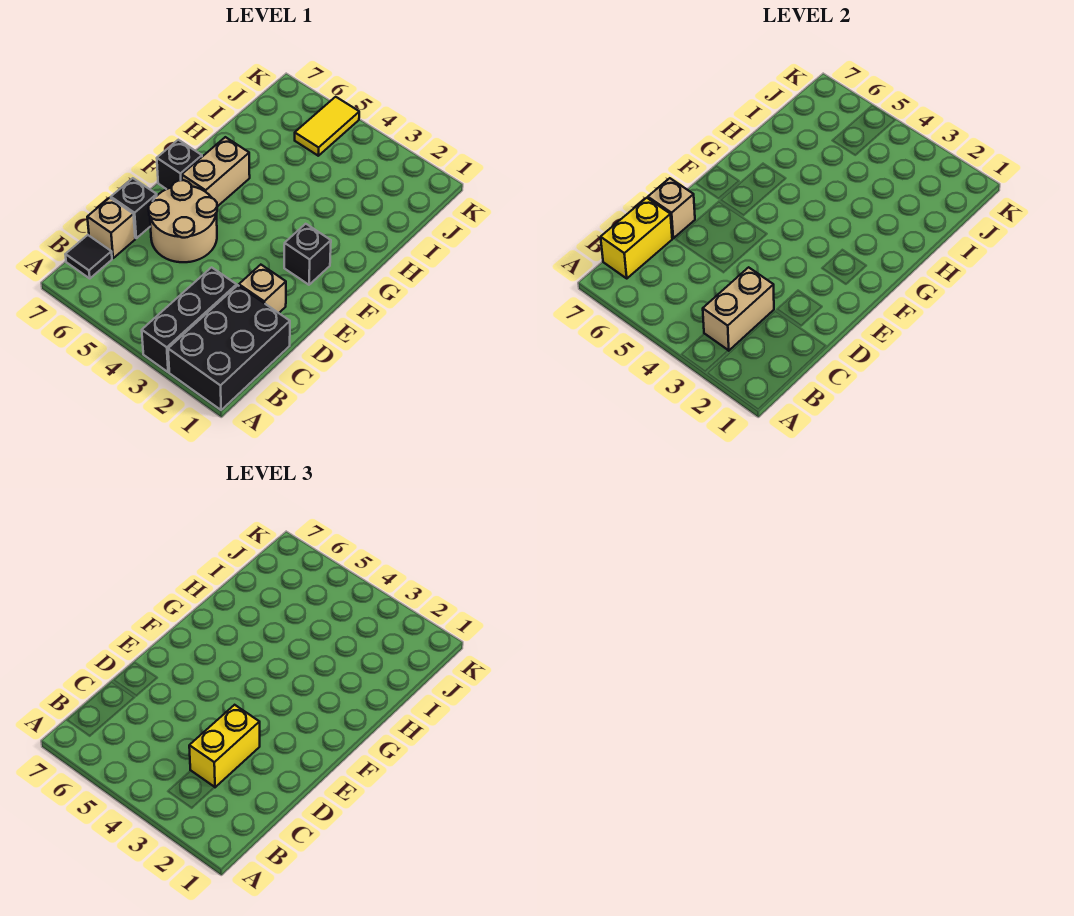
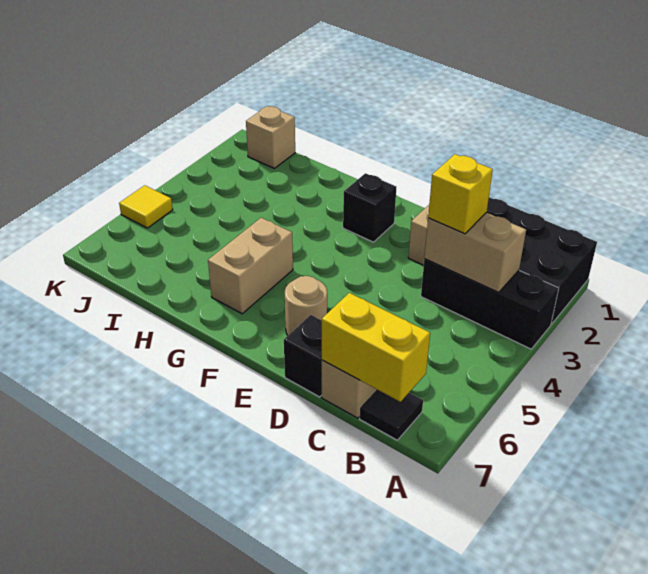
yellow 1x2 brick [189,705,260,787] -> yellow 1x1 brick [428,154,493,234]
tan 2x2 round brick [149,180,217,262] -> tan 1x1 round brick [285,276,327,335]
tan 1x1 brick [648,178,695,238] -> tan 1x1 brick moved to [246,106,295,168]
tan 1x2 brick [182,137,250,207] -> tan 1x2 brick turned to [208,218,293,314]
black 1x1 brick [157,140,202,189] -> none
yellow 1x2 tile [295,97,359,156] -> yellow 1x1 tile [119,185,173,228]

